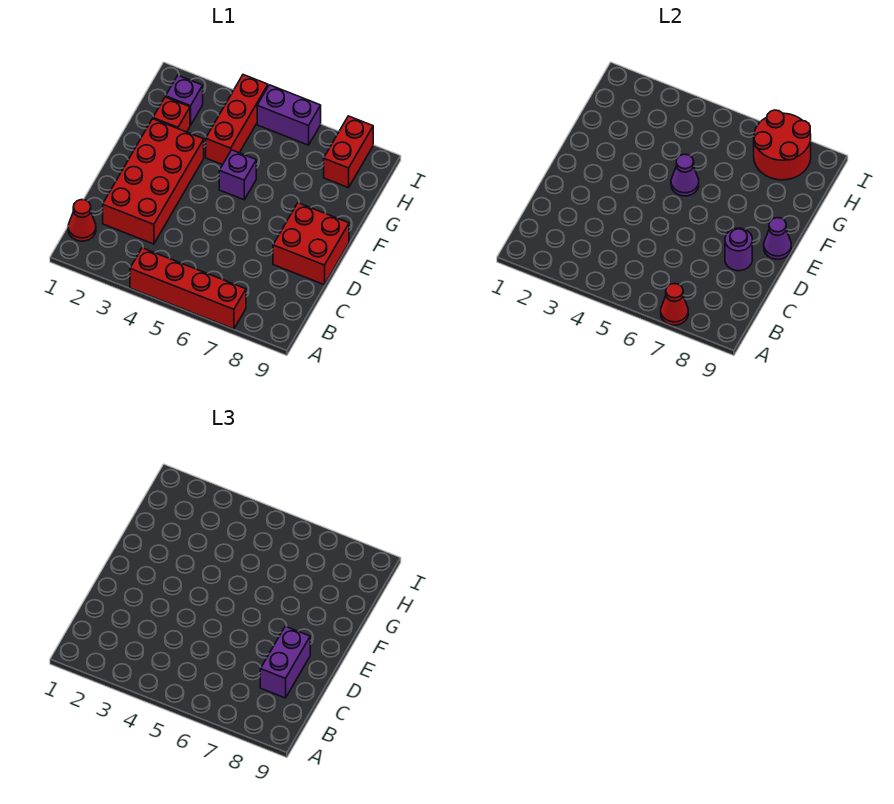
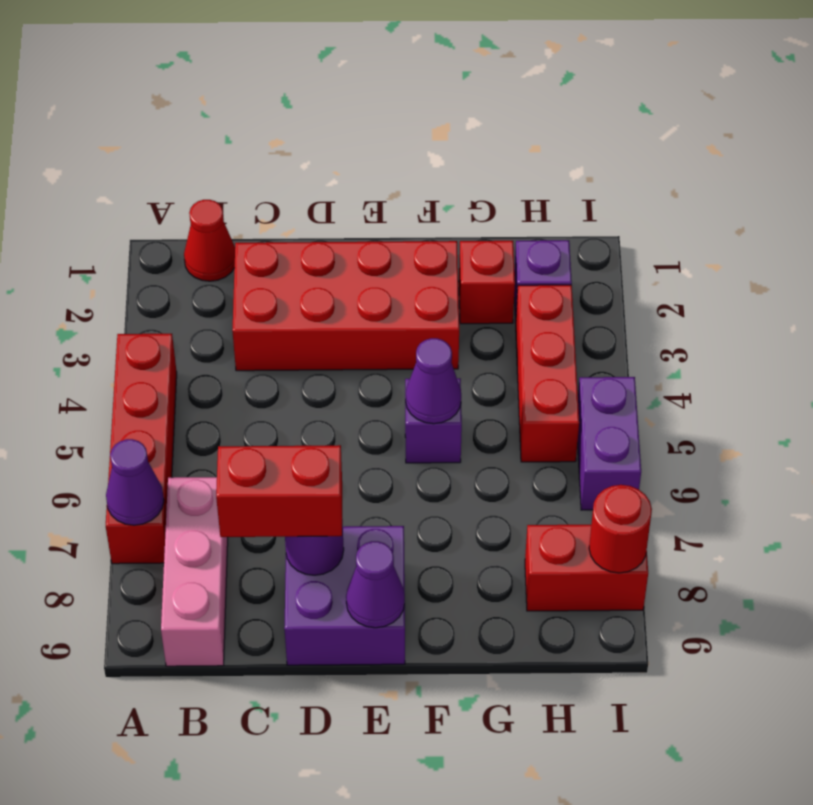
red 1x1 cone [661,284,688,325] -> purple 1x1 cone [106,439,164,525]
none -> pink 1x3 brick [161,477,228,666]
purple 1x2 brick [260,626,310,698] -> red 1x2 brick [216,445,342,537]
red 2x2 brick [273,203,349,285] -> purple 2x2 brick [284,526,405,665]
red 1x3 brick [206,75,268,165] -> red 1x3 brick turned to [516,285,579,462]
red 2x2 round brick [754,110,811,180] -> red 1x1 round brick [589,485,652,573]

